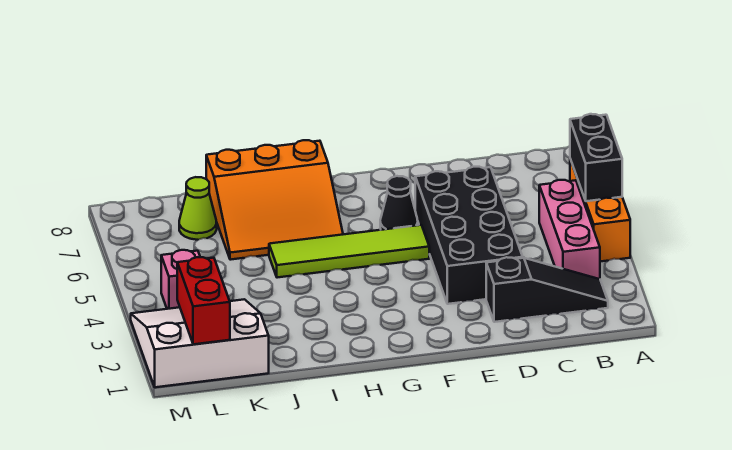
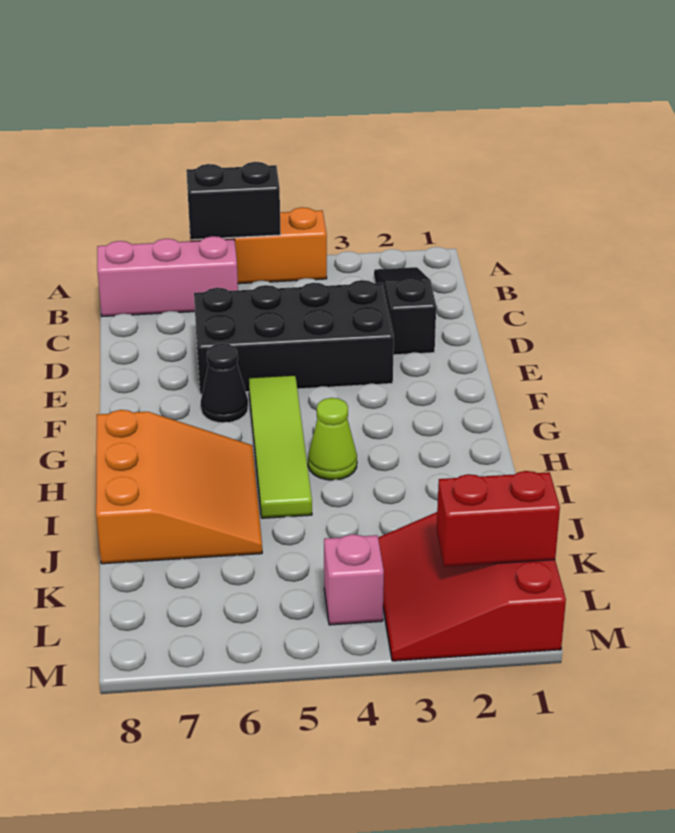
pink 1x3 brick [539,180,600,279] -> pink 1x3 brick moved to [97,236,238,316]
white 3x3 slope [131,299,269,387] -> red 3x3 slope [378,512,566,661]
lime 1x1 cone [179,177,217,240] -> lime 1x1 cone moved to [308,398,357,480]

